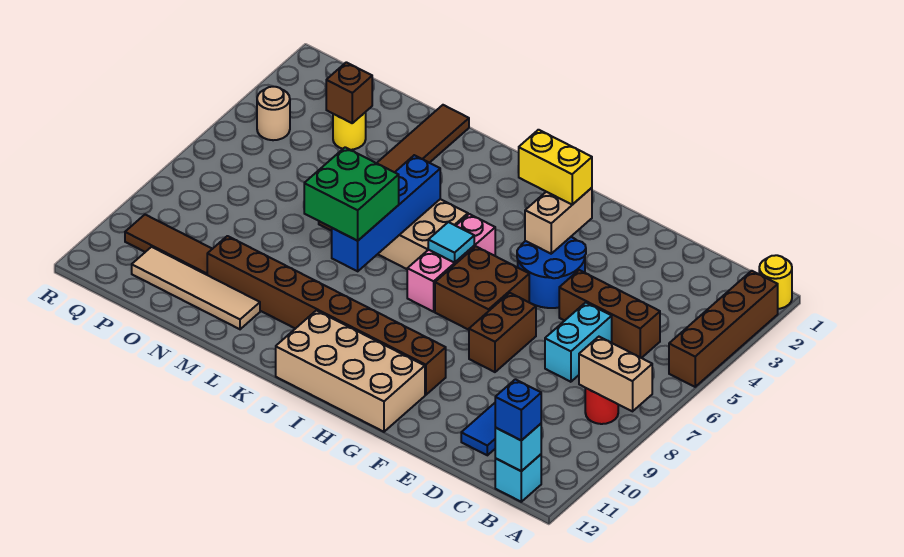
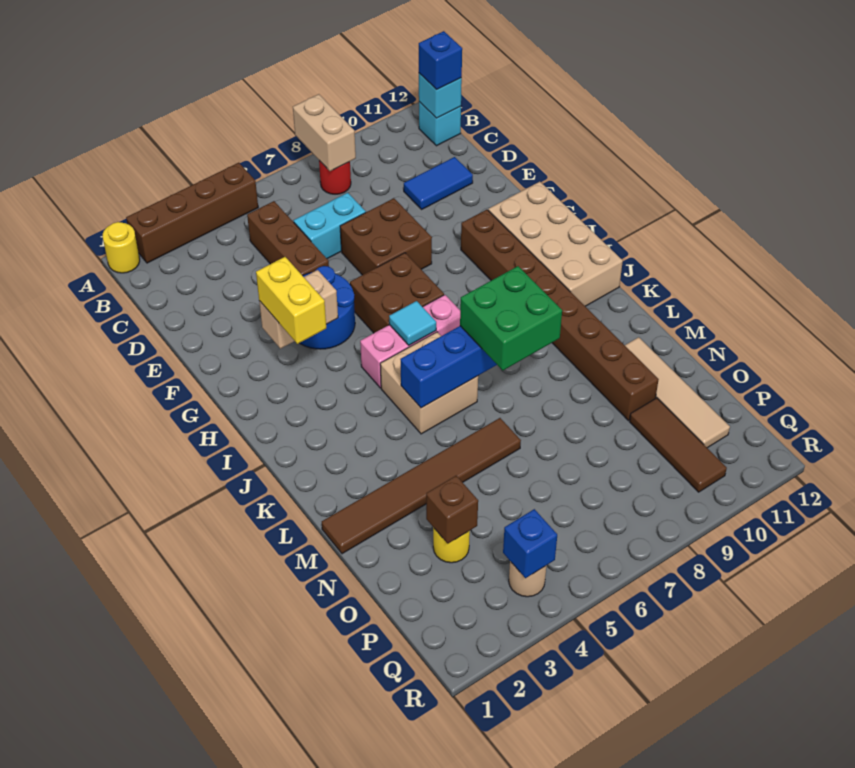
brown 1x2 brick [469,293,536,372] -> brown 2x2 brick [340,198,432,275]
none -> blue 1x1 brick [503,509,557,578]

